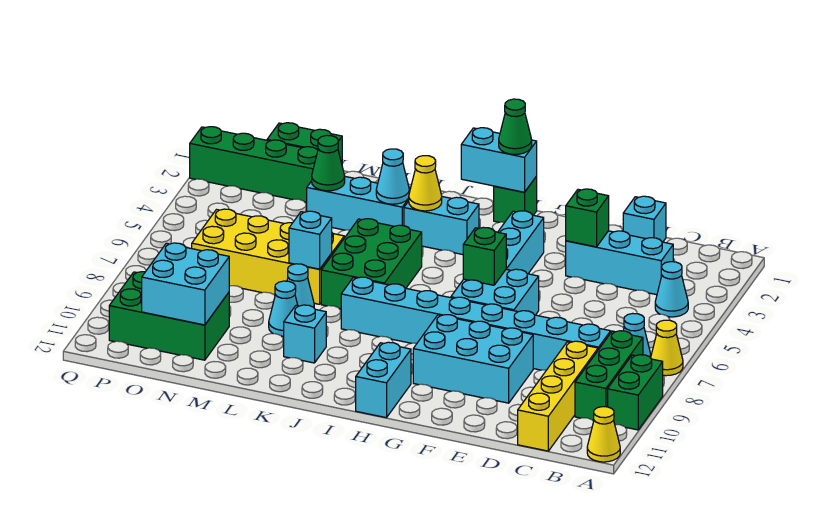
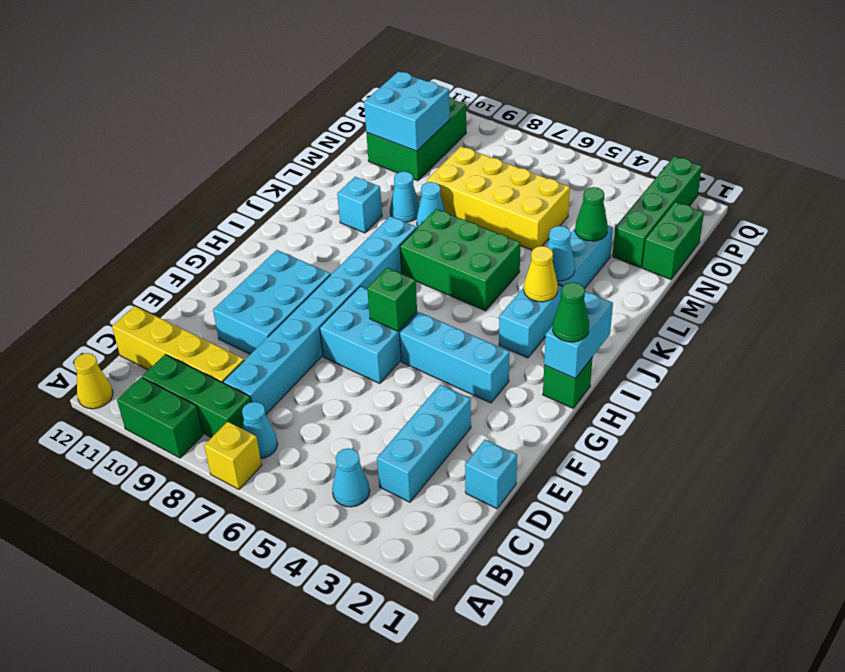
yellow 1x1 cone [651,320,683,376] -> yellow 1x1 brick [204,422,262,489]
green 1x1 brick [566,189,609,247] -> none
cyan 1x2 brick [356,342,411,418] -> none
yellow 2x4 brick [192,209,344,304] -> yellow 2x4 brick turned to [427,146,570,250]
cyan 1x1 brick [289,211,332,269] -> none

